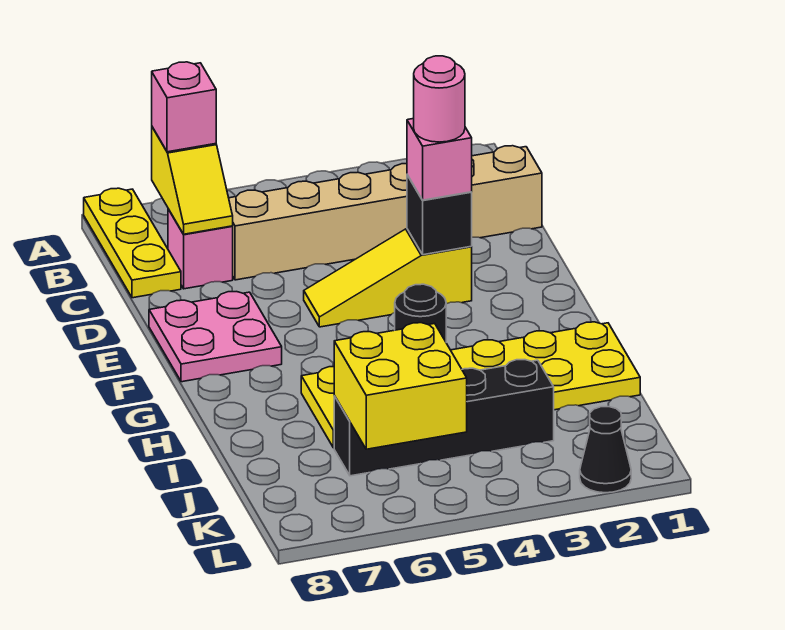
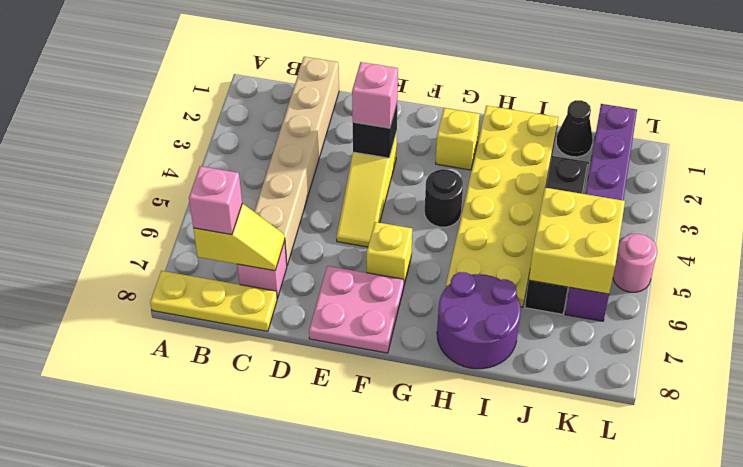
pink 1x1 round brick [414,56,465,142] -> pink 1x1 round brick moved to [613,234,657,292]
none -> yellow 1x1 brick [367,222,412,285]
none -> yellow 1x1 brick [436,108,480,170]
none -> purple 2x2 round brick [437,272,521,369]
none -> purple 1x6 brick [565,104,637,321]
black 1x1 cone [580,406,631,493] -> black 1x1 cone moved to [556,100,593,157]

